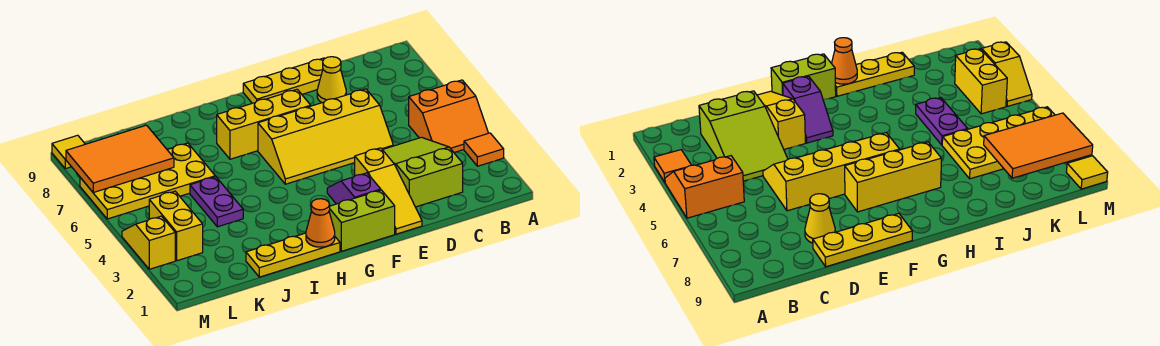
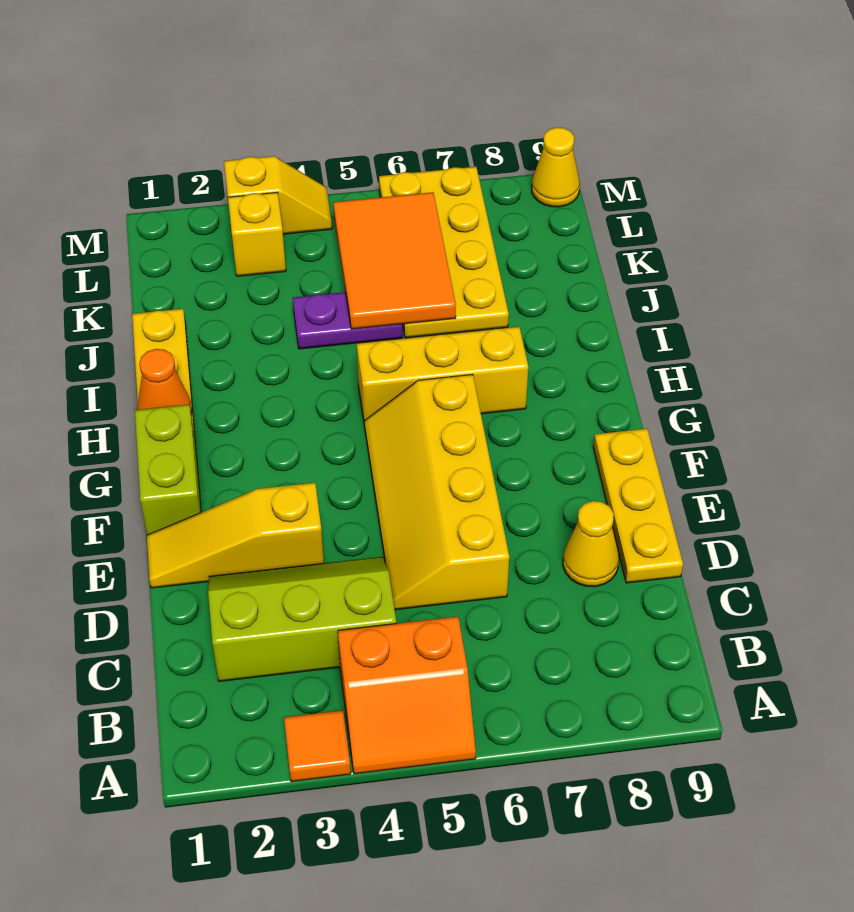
orange 2x2 slope [409,80,488,153] -> orange 2x2 slope turned to [338,617,476,774]
lime 2x3 slope [383,137,463,207] -> lime 2x3 slope turned to [208,557,396,681]
purple 1x2 slope [327,173,381,204] -> none
yellow 1x3 brick [217,89,311,159] -> yellow 1x3 brick turned to [357,327,528,426]
orange 2x3 tile [66,125,174,192] -> orange 2x3 tile moved to [333,192,456,329]
yellow 1x2 brick [149,191,203,261] -> yellow 1x1 brick [228,192,286,276]
yellow 1x1 tile [52,135,85,169] -> yellow 1x1 cone [532,127,580,207]

